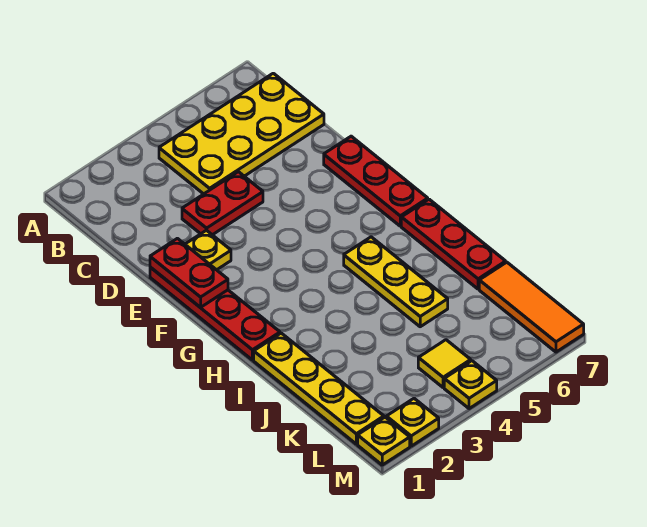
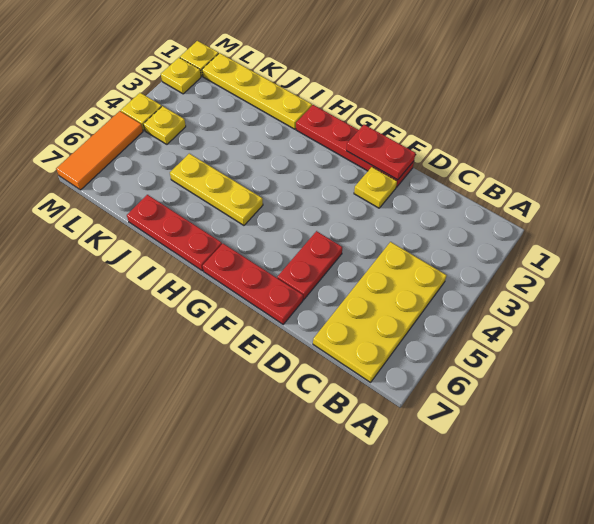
red 1x2 plate [182,172,263,235] -> red 1x2 plate moved to [278,231,342,300]
orange 1x3 tile [479,262,584,352] -> orange 1x3 tile turned to [56,111,143,190]
yellow 1x1 tile [418,340,471,388] -> yellow 1x1 plate [144,106,186,144]

